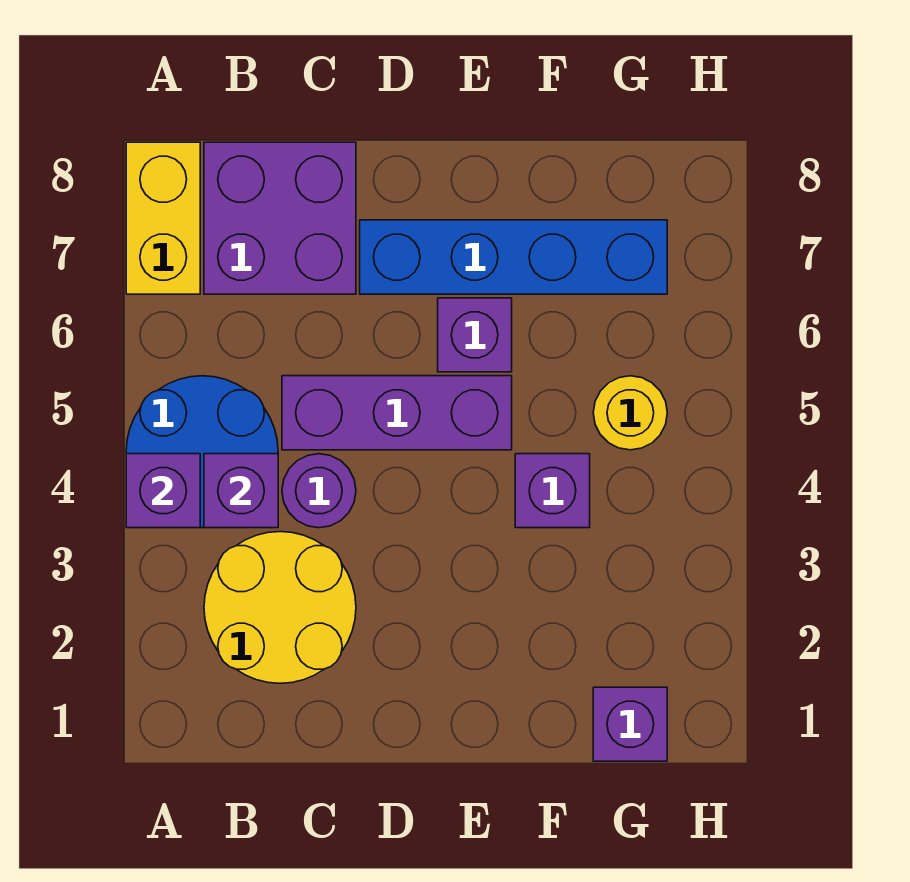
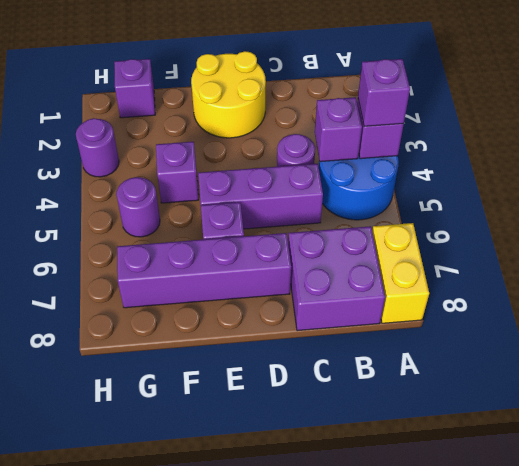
none -> purple 1x1 brick [358,59,410,126]
yellow 2x2 round brick [204,532,356,683] -> yellow 2x2 round brick moved to [191,51,266,138]
blue 1x4 brick [360,220,667,294] -> purple 1x4 brick [117,233,291,308]
yellow 1x1 round brick [593,376,667,450] -> purple 1x1 round brick [116,177,160,237]
none -> purple 1x1 round brick [76,118,119,177]

